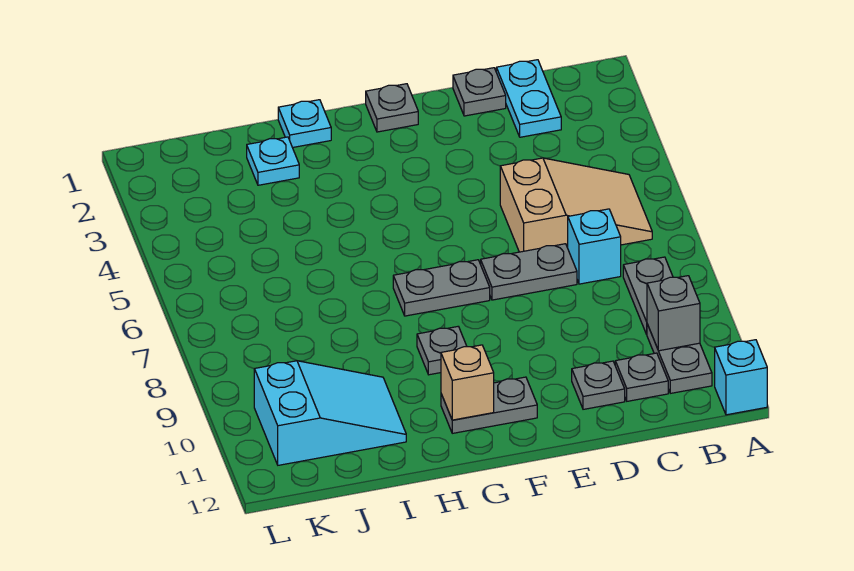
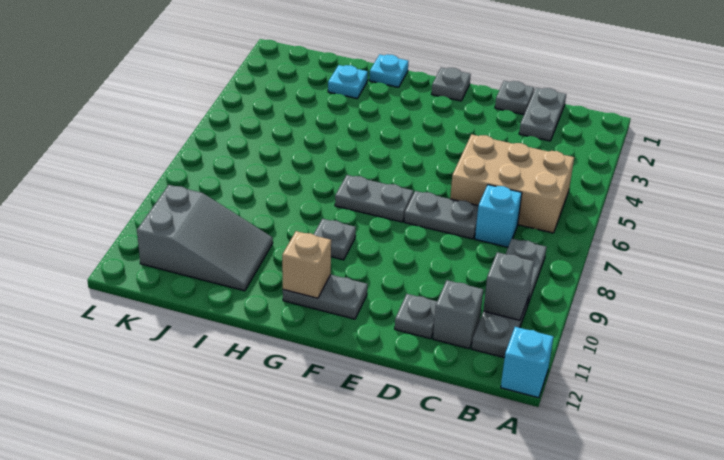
tan 2x3 slope [500,158,652,252] -> tan 2x3 brick [450,134,574,233]
cyan 1x2 plate [496,60,561,137] -> grey 1x2 plate [519,88,566,141]
grey 1x1 plate [615,353,668,401] -> grey 1x1 brick [433,280,483,349]
cyan 2x3 slope [254,361,406,465] -> grey 2x3 slope [137,185,273,291]

